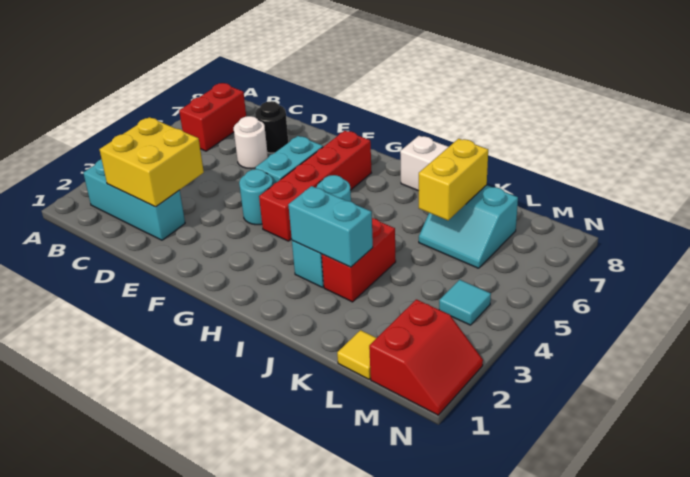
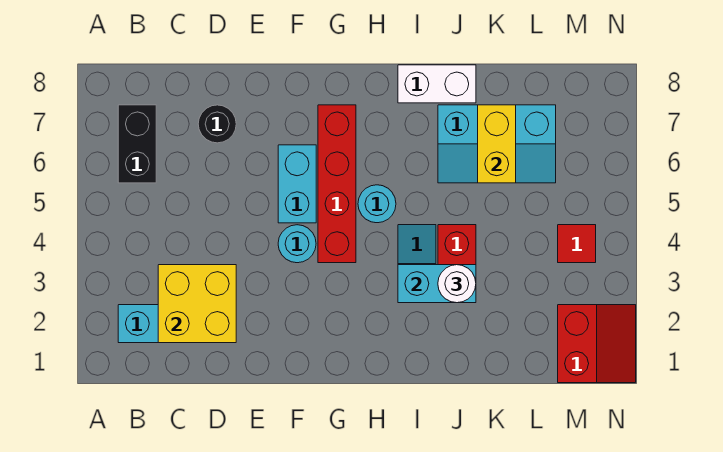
red 1x2 brick [179,83,246,151] -> black 1x2 brick [118,105,156,183]
white 1x1 round brick [234,116,268,169] -> white 1x1 round brick moved to [438,265,476,303]
cyan 2x2 slope [419,185,518,268] -> cyan 2x3 slope [438,105,556,183]
yellow 1x1 tile [337,330,376,379] -> none
cyan 1x1 tile [439,280,491,325] -> red 1x1 tile [558,225,596,263]

